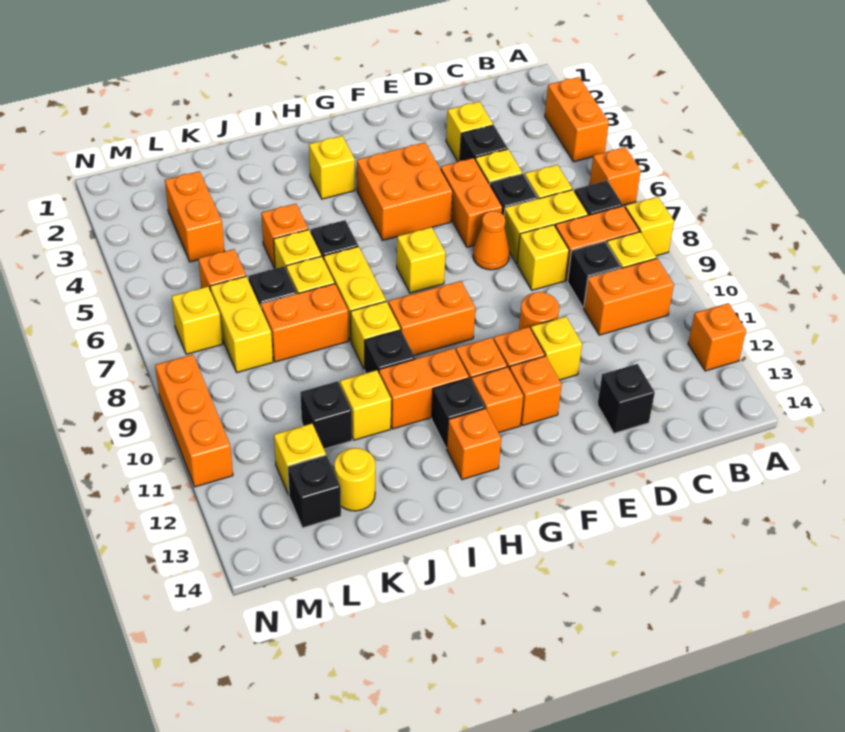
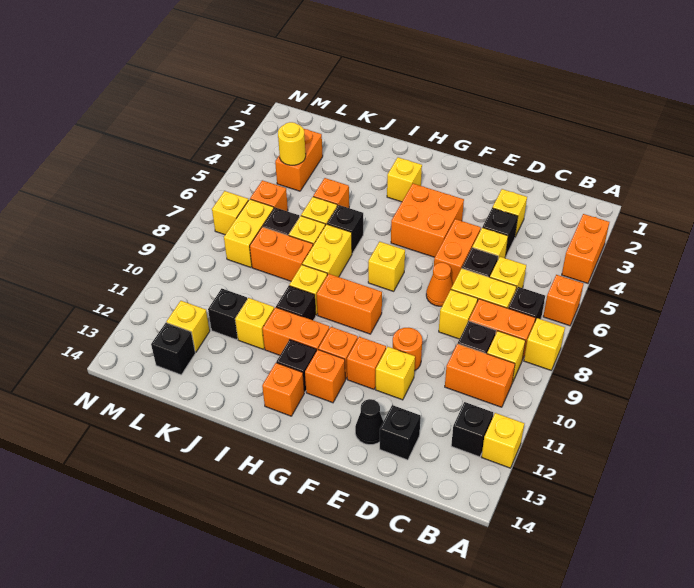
orange 1x1 brick [688,303,746,371] -> yellow 1x1 brick [482,413,524,468]
none -> black 1x1 brick [451,402,493,457]
none -> black 1x1 cone [355,399,383,445]
orange 1x1 brick [509,356,562,426] -> none
yellow 1x1 round brick [334,448,375,511] -> yellow 1x1 round brick moved to [278,122,306,165]
orange 1x3 brick [155,355,233,487] -> none

